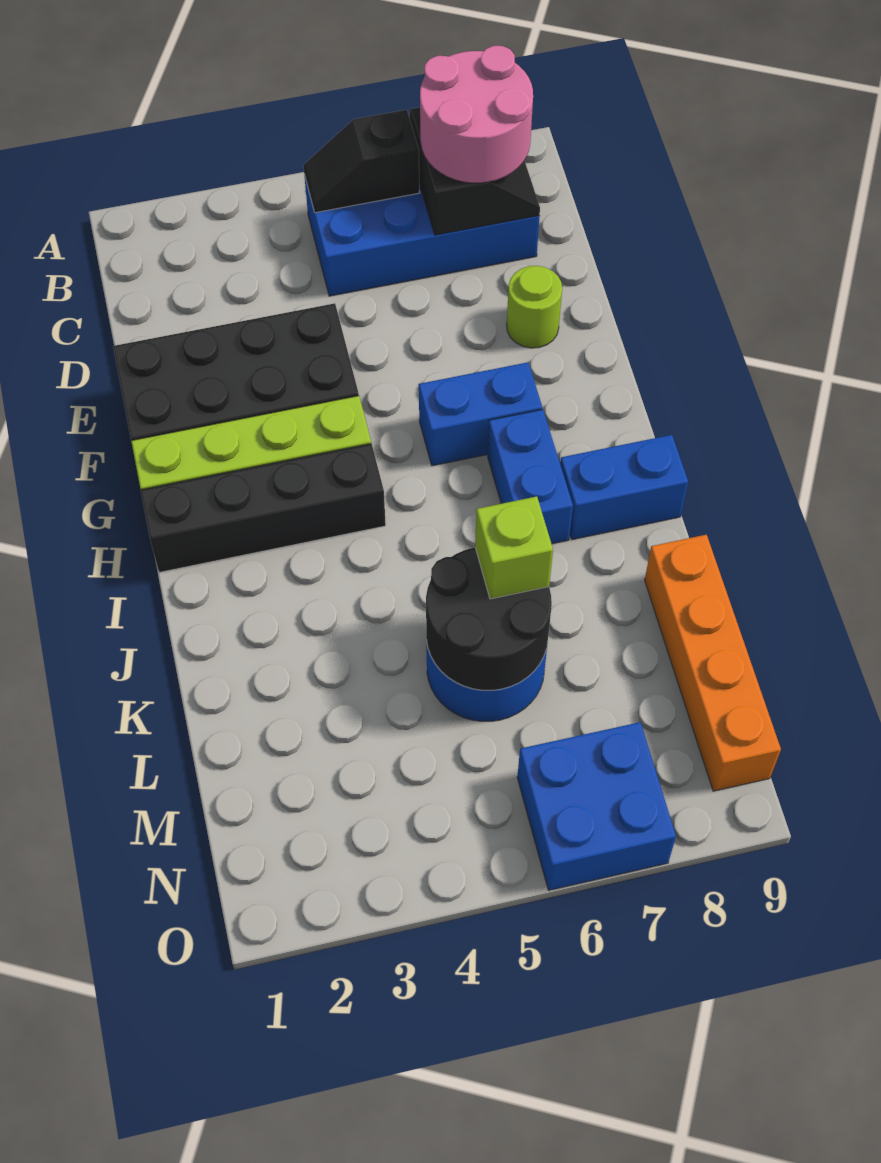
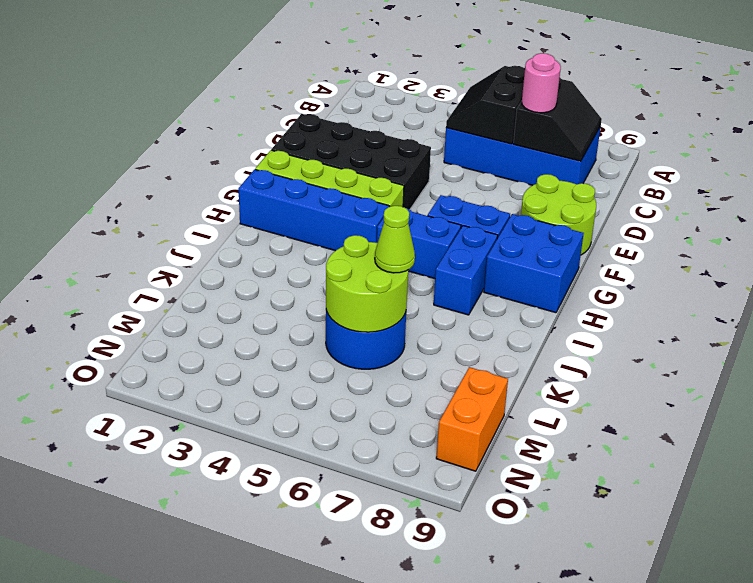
black 1x2 slope [303,110,420,213] -> black 2x2 slope [446,66,525,144]
pink 2x2 round brick [420,46,533,183] -> pink 1x1 round brick [522,53,561,113]
lime 1x1 round brick [507,266,562,348] -> lime 2x2 round brick [521,174,596,255]
black 1x4 brick [141,444,386,572] -> blue 1x4 brick [238,169,389,251]
blue 1x2 brick [560,435,688,540] -> blue 1x2 brick moved to [377,208,461,279]
black 2x2 round brick [426,547,552,690] -> lime 2x2 round brick [326,235,408,332]
lime 1x1 brick [475,496,553,599] -> lime 1x1 cone [375,206,415,273]
orange 1x4 brick [645,535,781,791] -> orange 1x2 brick [436,367,508,471]
blue 2x2 brick [517,722,676,890] -> blue 2x2 brick moved to [484,214,584,313]

